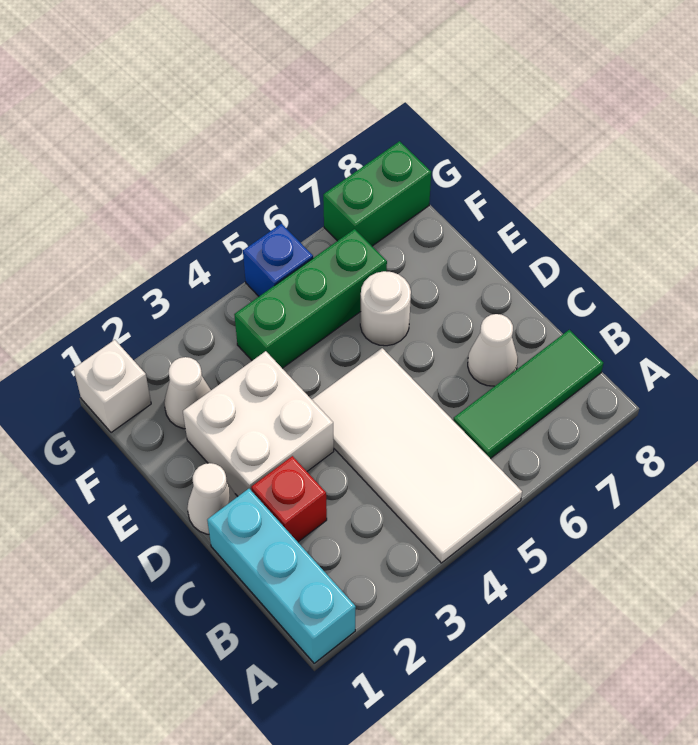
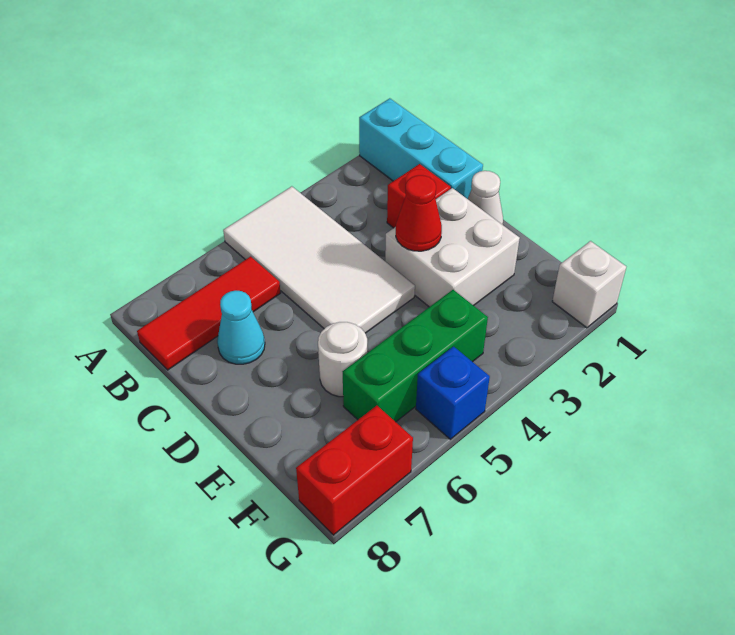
green 1x3 tile [453,330,603,459] -> red 1x3 tile [137,256,280,370]
white 1x1 cone [468,314,518,386] -> cyan 1x1 cone [217,291,265,364]
none -> red 1x1 cone [396,175,442,251]
white 1x1 cone [164,357,211,429] -> none
green 1x2 brick [323,141,431,246] -> red 1x2 brick [296,406,413,535]

